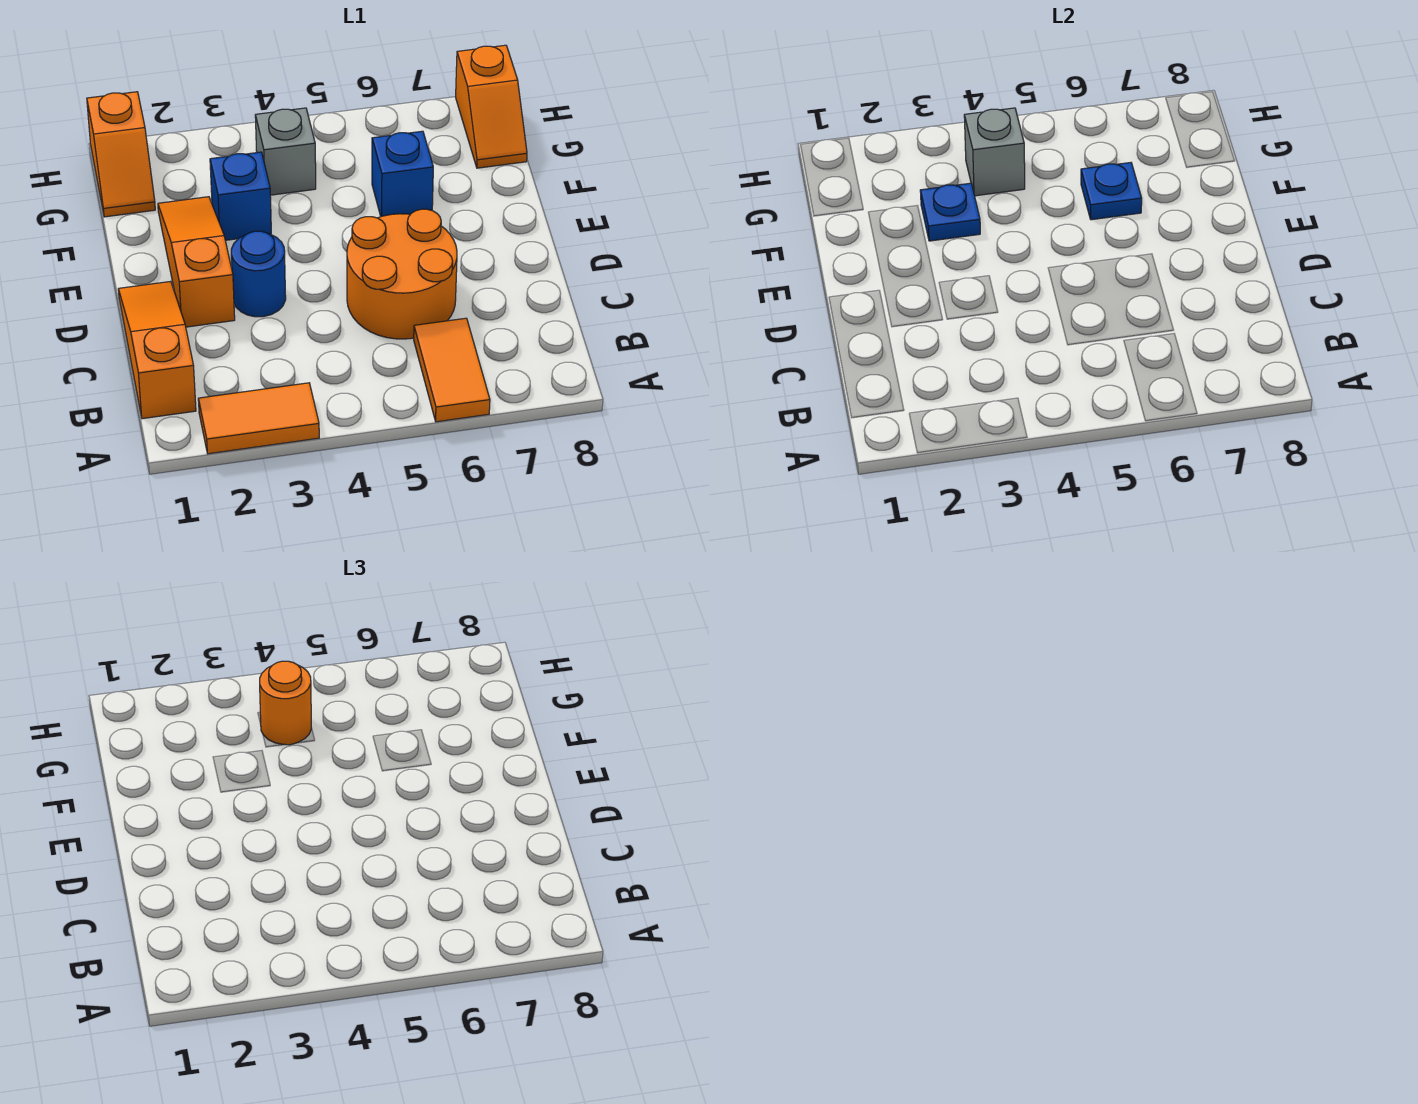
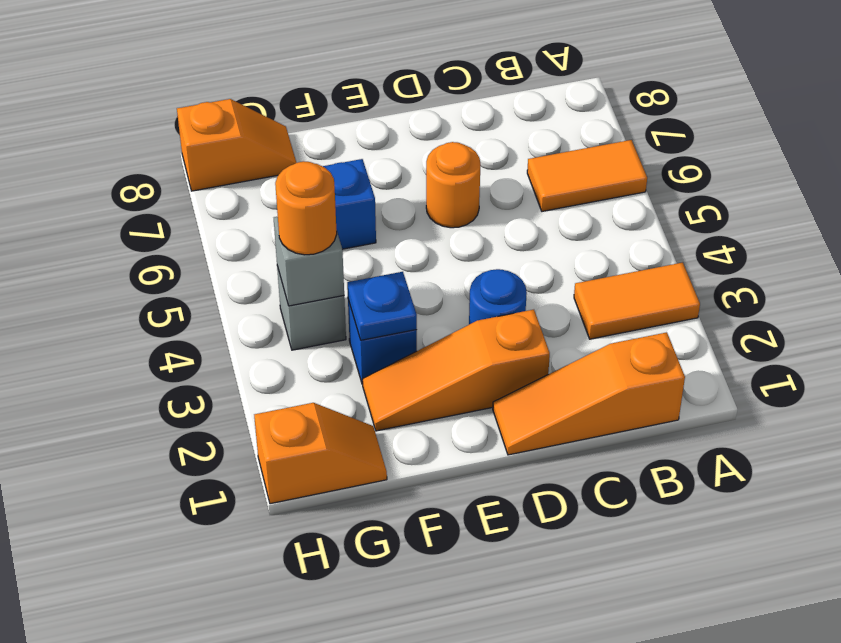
orange 1x2 tile [198,383,319,454] -> orange 1x2 tile turned to [574,263,700,339]
orange 2x2 round brick [347,209,457,339] -> orange 1x1 round brick [426,142,480,228]
blue 1x1 plate [1081,163,1142,220] -> none

